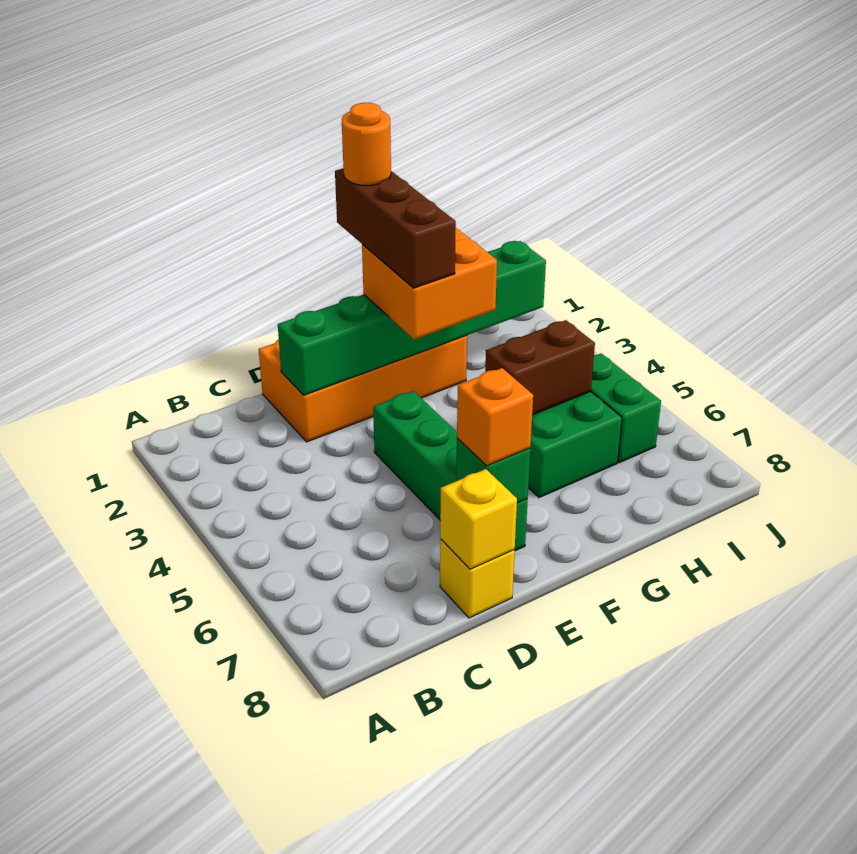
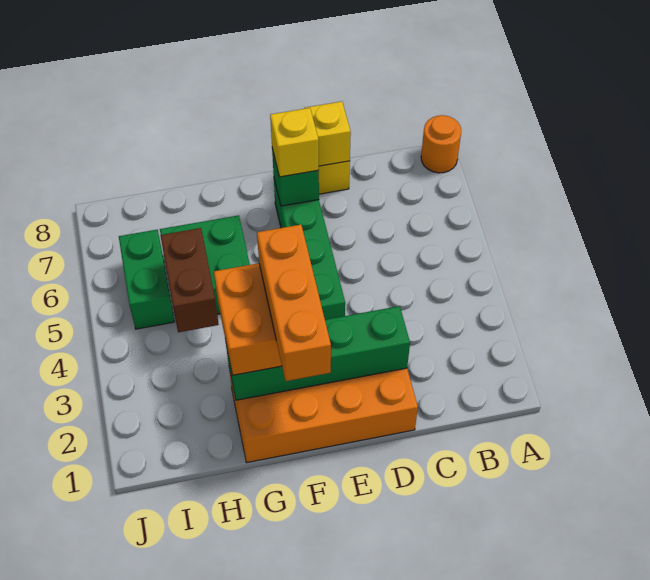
green 1x6 brick [278,241,546,395] -> green 1x4 brick [225,306,410,400]
orange 1x1 brick [457,368,533,466] -> yellow 1x1 brick [270,108,319,177]
brown 1x3 brick [335,169,456,288] -> orange 1x3 brick [257,225,331,381]
orange 1x1 round brick [342,103,391,185] -> orange 1x1 round brick moved to [421,115,461,173]
brown 1x2 brick [485,320,595,415] -> brown 1x2 brick turned to [160,228,219,332]

